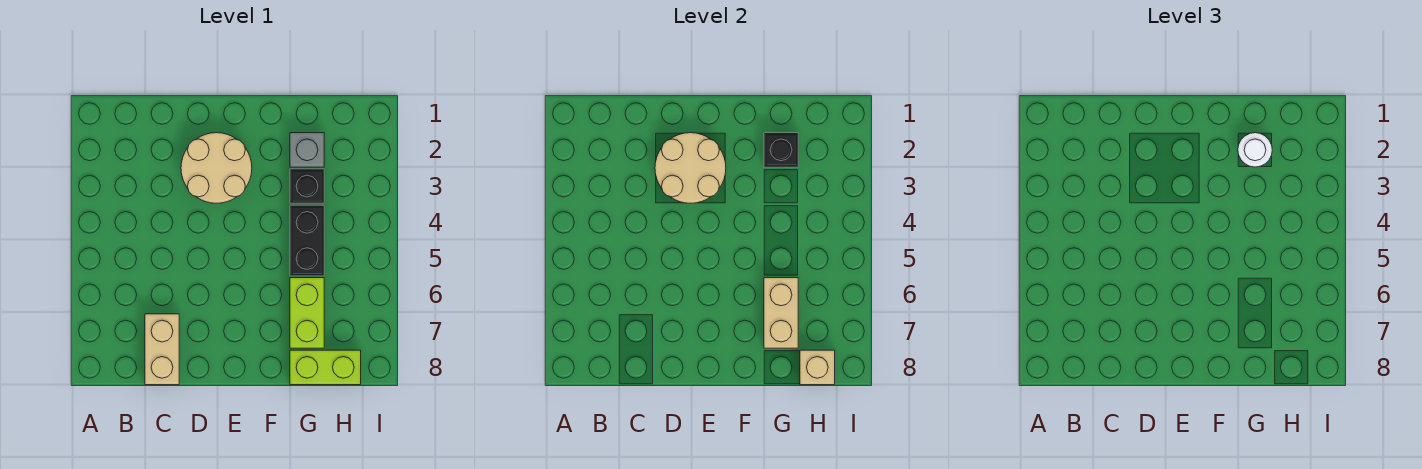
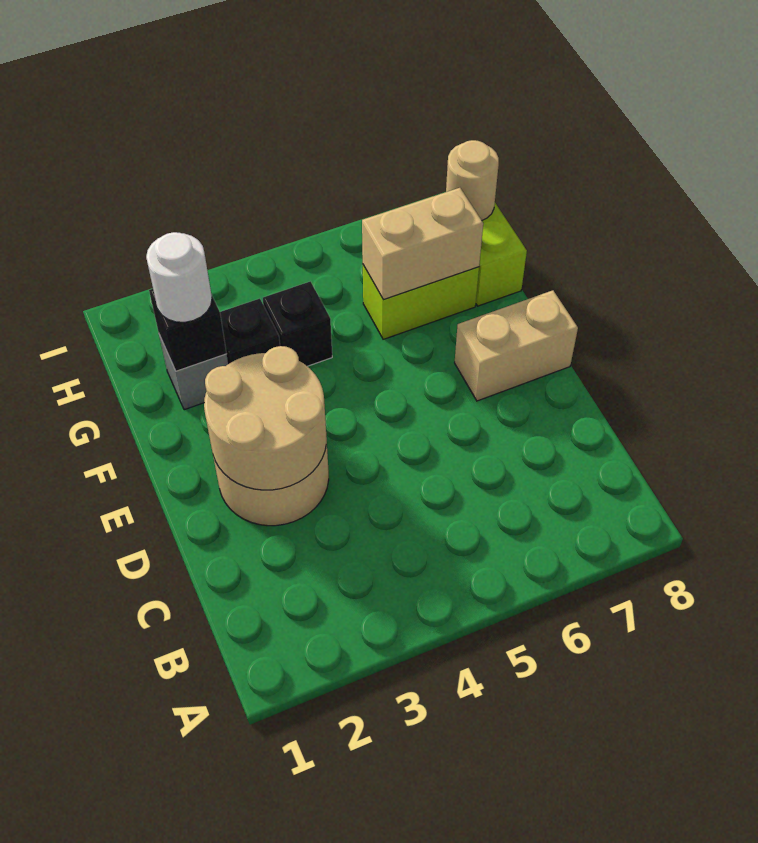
tan 1x2 brick [145,314,179,385] -> tan 1x2 brick moved to [455,290,578,401]
black 1x2 brick [290,205,324,276] -> black 1x1 brick [263,281,332,366]
tan 1x1 brick [800,350,835,385] -> tan 1x1 round brick [446,140,499,220]

